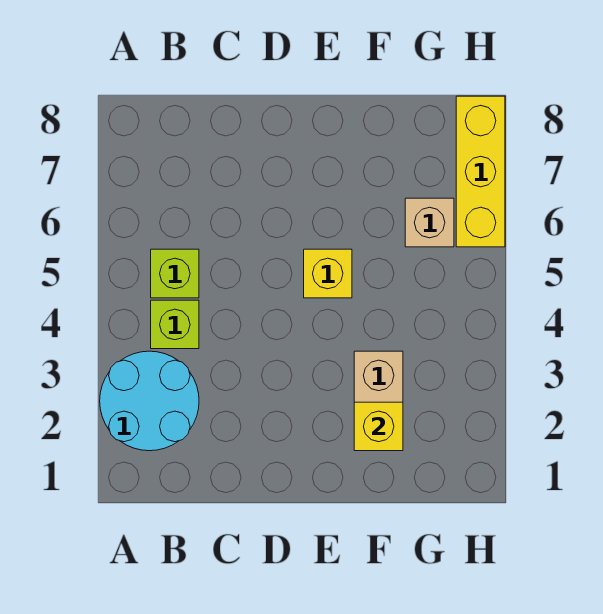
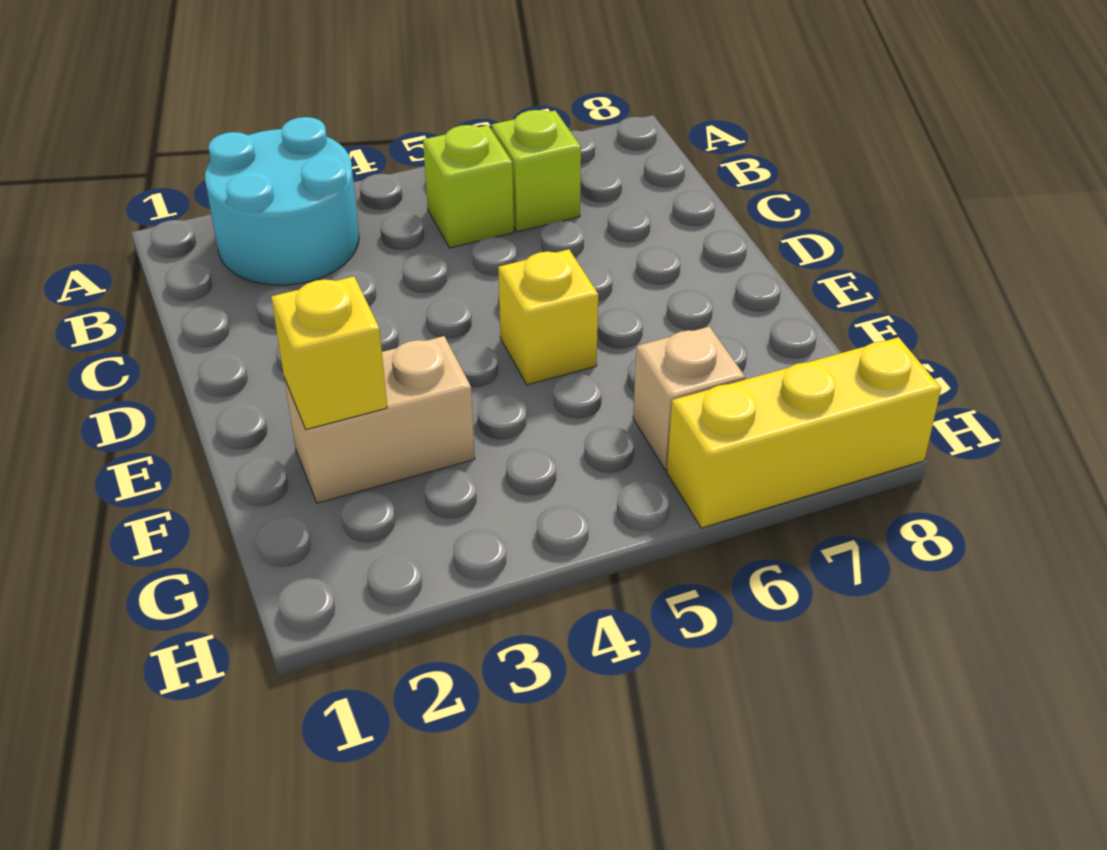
lime 1x1 brick [151,300,199,349] -> lime 1x1 brick moved to [492,110,581,232]

